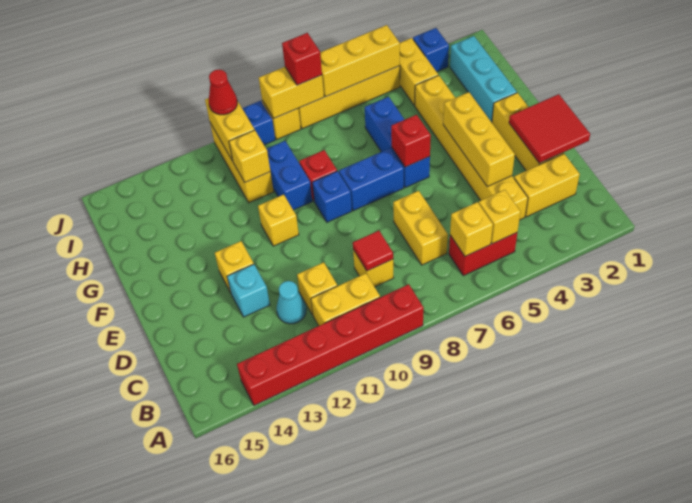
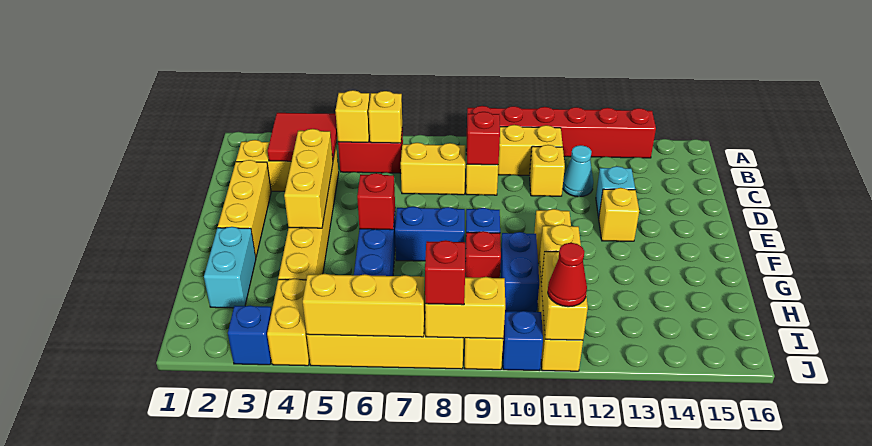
yellow 1x2 brick [393,191,448,265] -> yellow 1x2 brick turned to [401,143,465,195]
red 1x1 tile [353,231,393,271] -> red 1x1 brick [467,112,500,165]
red 2x2 tile [509,94,590,163] -> red 2x2 tile moved to [268,113,337,161]
cyan 1x3 brick [450,36,517,122] -> cyan 1x2 brick [204,227,256,308]

